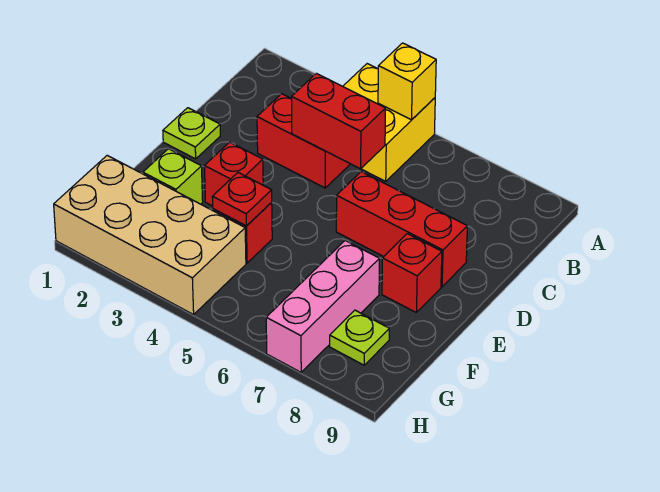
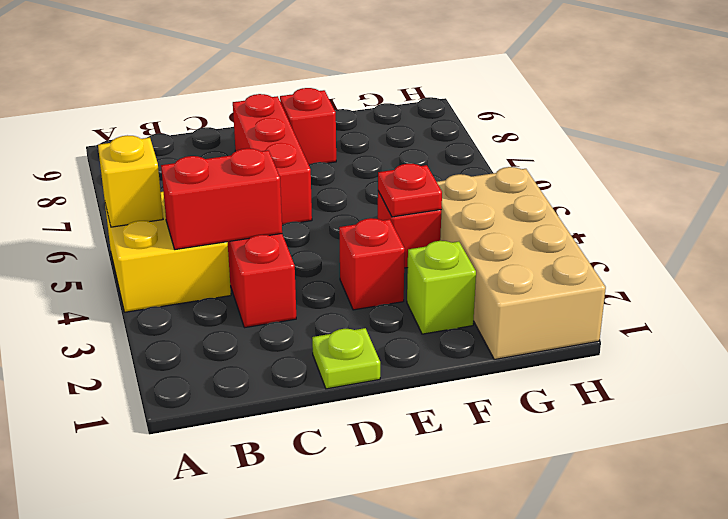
red 1x2 brick [292,73,386,169] -> red 1x2 brick turned to [161,148,282,250]
pink 1x3 brick [266,241,379,372] -> none
lime 1x1 plate [330,310,389,365] -> none

